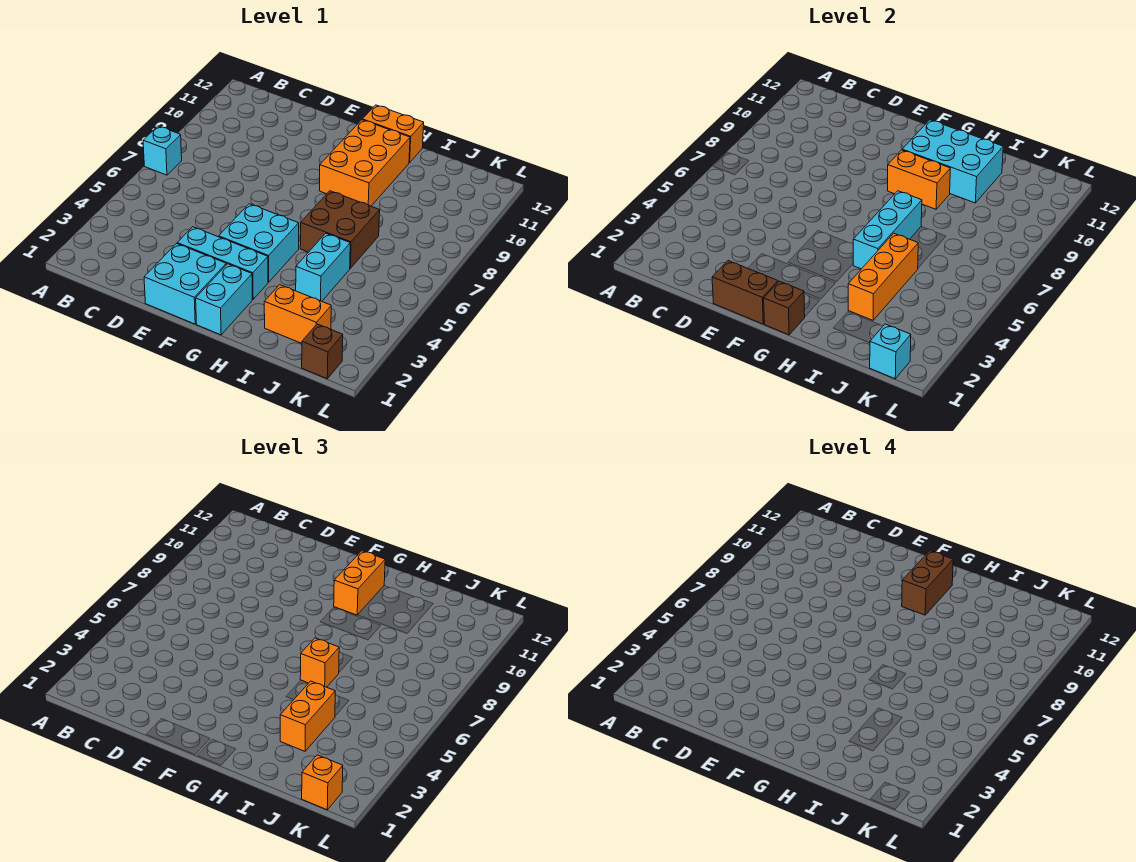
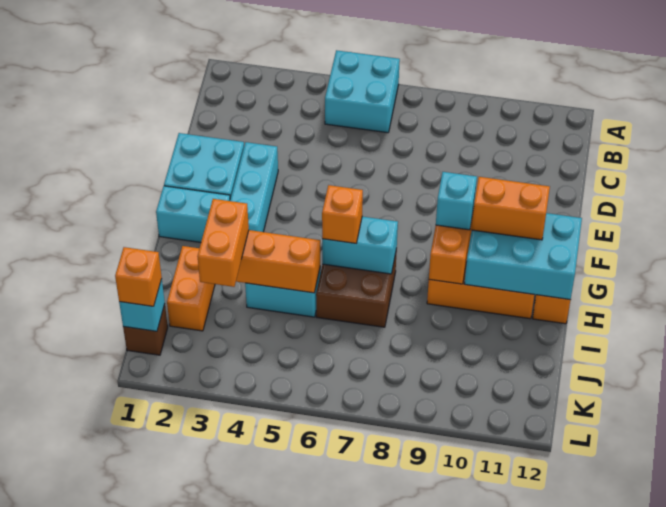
cyan 1x1 brick [143,126,182,175] -> cyan 1x1 brick moved to [436,172,477,230]
brown 1x2 brick [712,261,778,324] -> none
cyan 2x2 brick [219,204,299,282] -> cyan 2x2 brick moved to [325,50,400,133]
brown 1x1 brick [764,281,805,335] -> none
cyan 2x3 brick [902,120,1003,203] -> cyan 2x3 brick turned to [465,213,582,300]
brown 1x2 brick [902,551,953,615] -> none
cyan 1x3 brick [853,191,922,269] -> cyan 1x2 brick [322,217,398,274]
orange 1x2 brick [280,681,335,751] -> orange 1x2 brick turned to [198,199,249,287]

